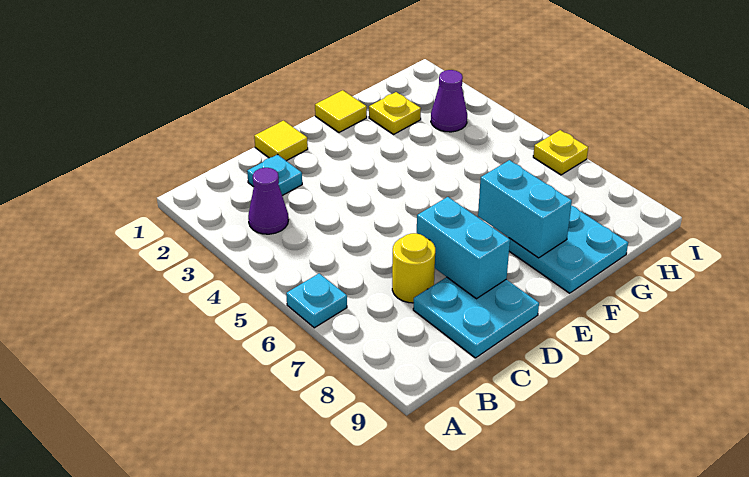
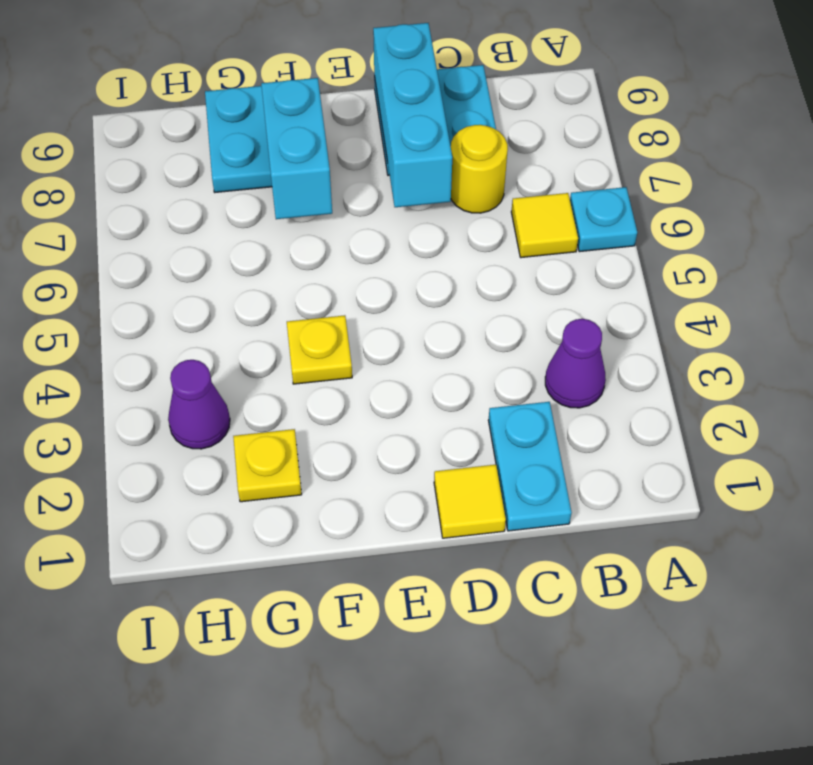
cyan 1x1 plate [247,155,302,196] -> cyan 1x2 plate [488,402,572,531]
cyan 1x2 brick [417,197,510,299] -> cyan 1x3 brick [373,23,452,207]
yellow 1x1 tile [315,90,367,132] -> yellow 1x1 tile moved to [511,193,578,258]
yellow 1x1 plate [533,130,588,175] -> yellow 1x1 plate moved to [287,315,352,384]

